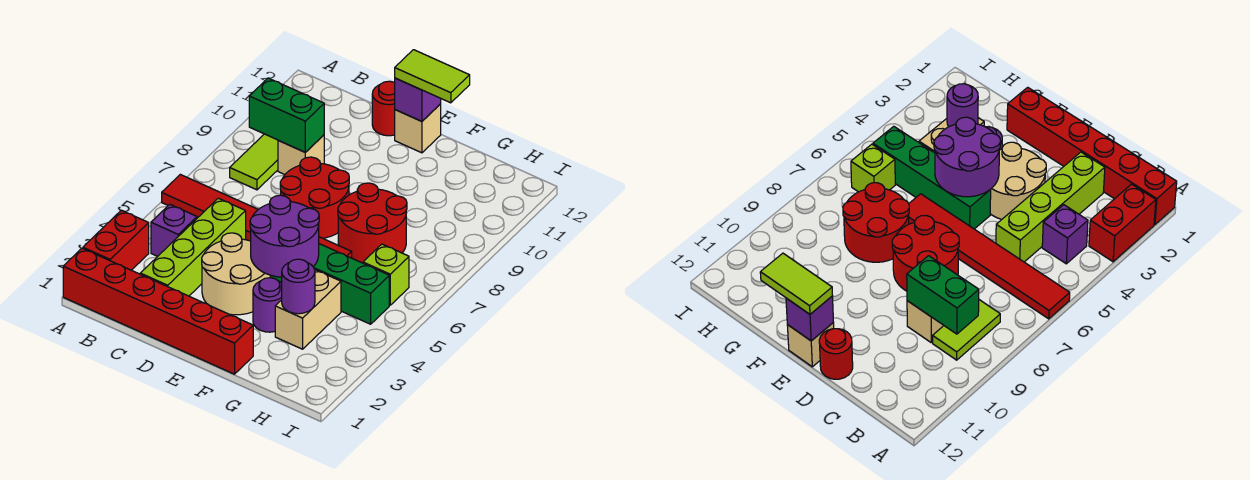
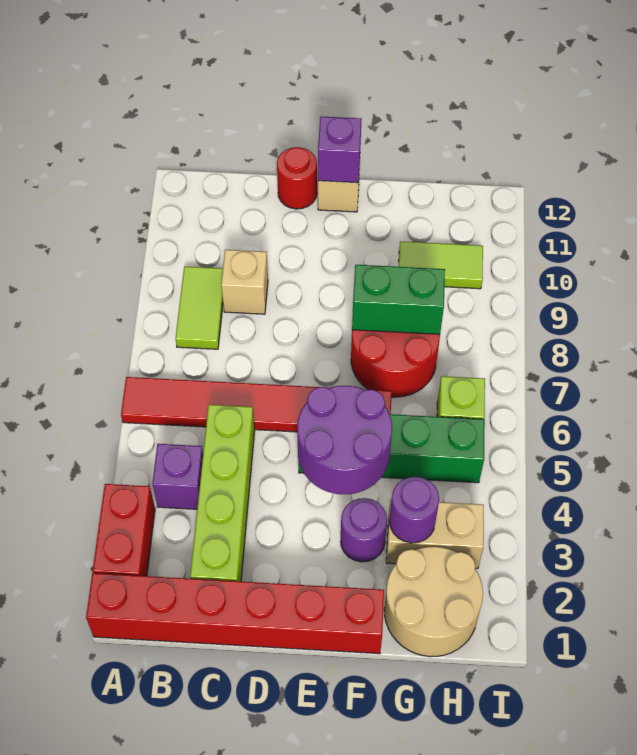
green 1x2 brick [249,78,324,152] -> green 1x2 brick moved to [352,265,445,334]
tan 2x2 round brick [202,233,270,315] -> tan 2x2 round brick moved to [384,547,483,657]
red 2x2 round brick [280,157,349,238] -> none
lime 1x2 tile [395,50,470,103] -> lime 1x2 tile moved to [399,241,483,289]
tan 1x2 brick [275,269,341,349] -> tan 1x2 brick turned to [386,500,484,568]

